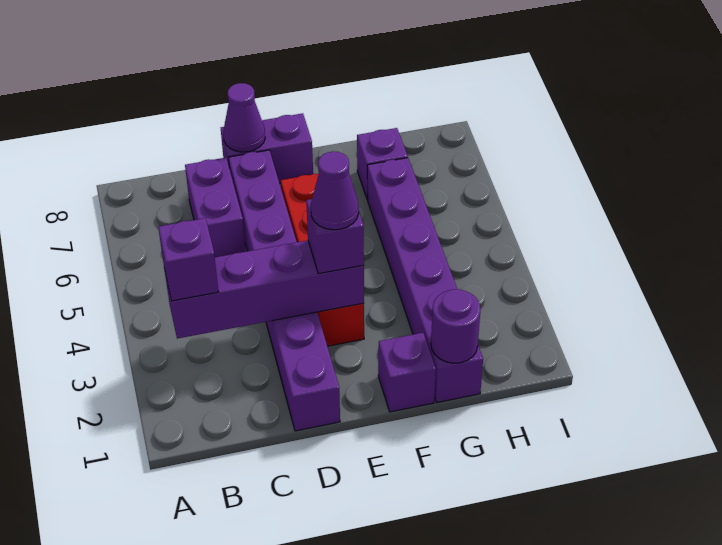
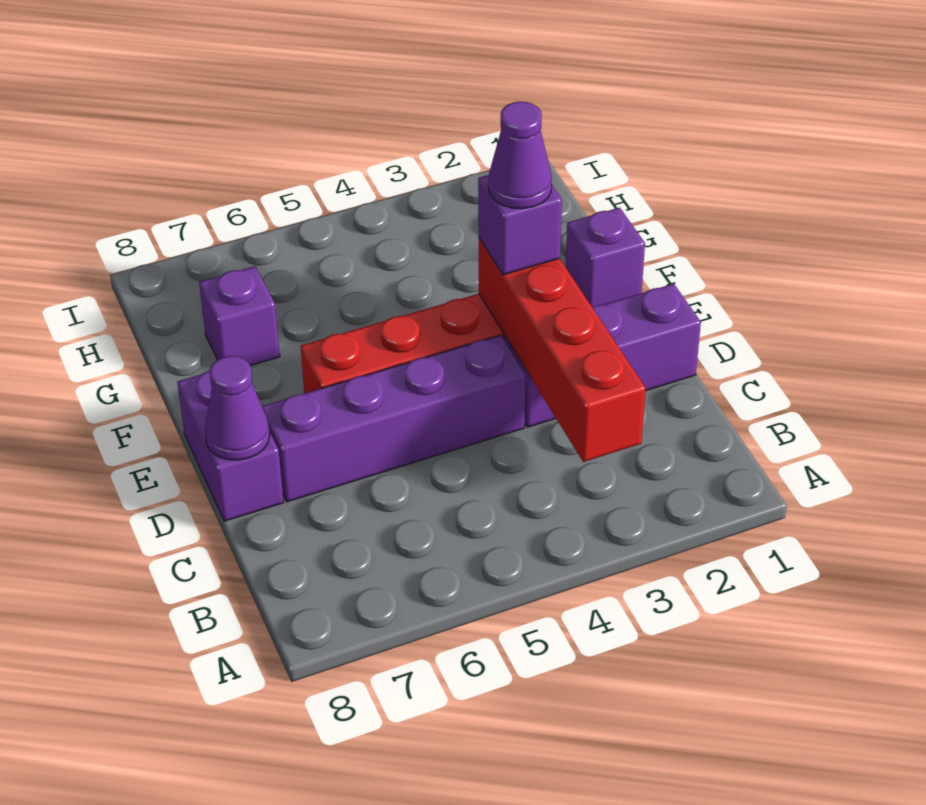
purple 1x4 brick [164,240,364,339] -> red 1x4 brick [479,238,646,462]
purple 1x1 brick [158,218,218,301] -> none
purple 1x2 brick [185,158,246,257] -> none
purple 1x6 brick [367,158,483,403] -> none
purple 1x1 round brick [431,289,481,363] -> none

